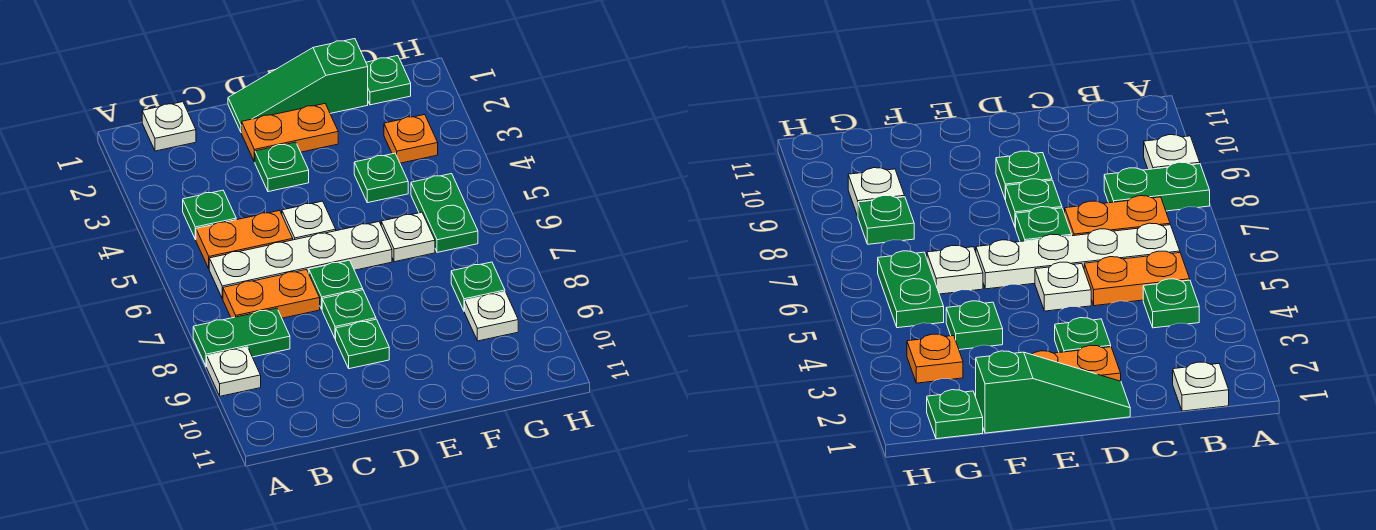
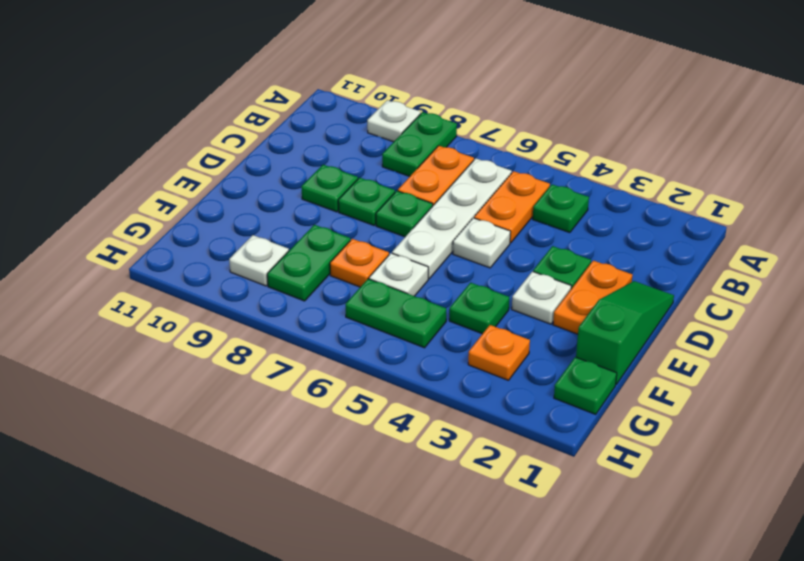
white 1x1 plate [142,102,196,151] -> white 1x1 plate moved to [512,271,571,324]
none -> orange 1x1 plate [330,239,389,287]
green 1x1 plate [451,262,505,311] -> green 1x2 plate [267,225,350,301]

